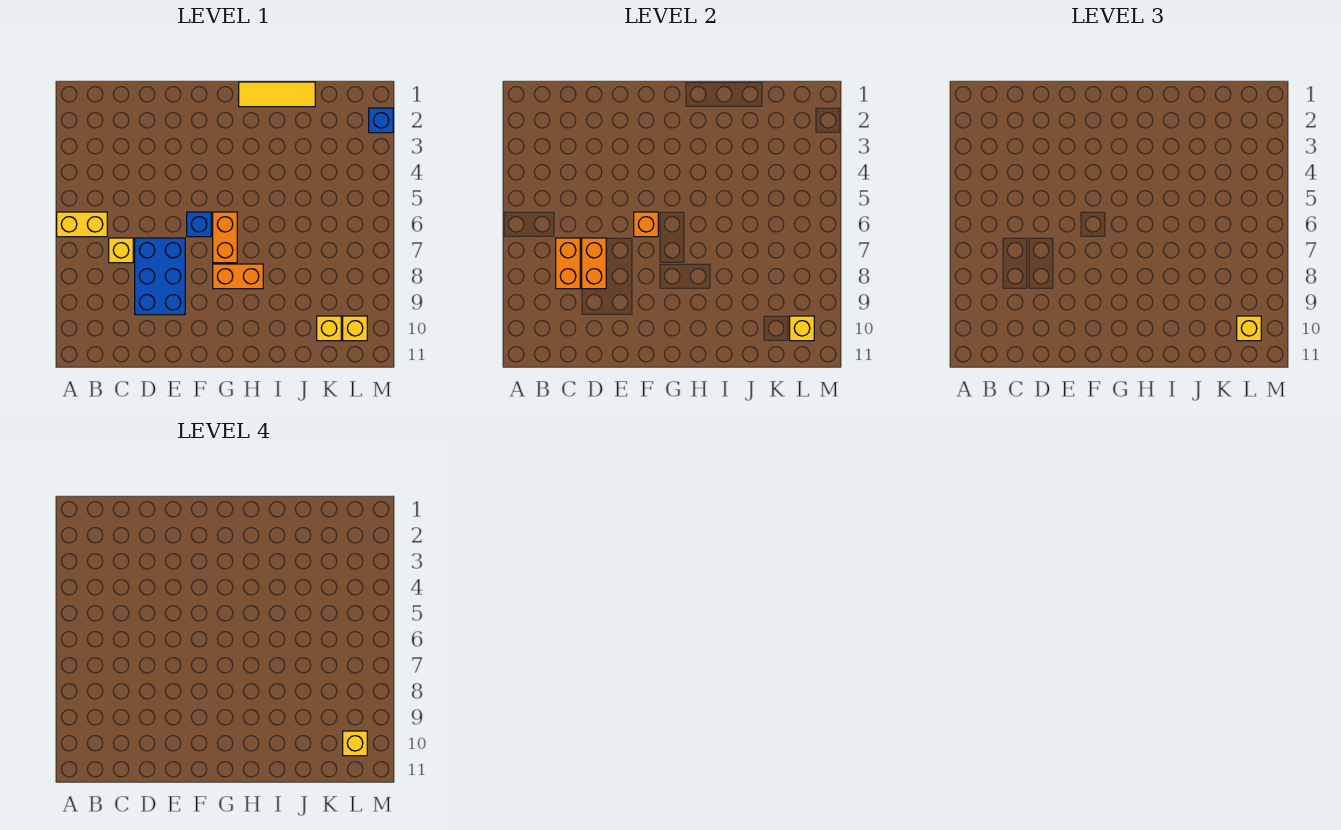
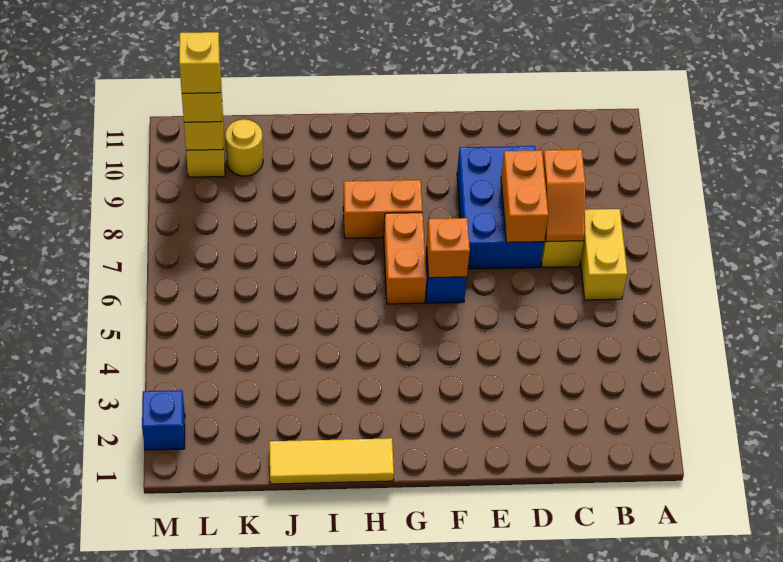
yellow 1x2 brick [57,212,107,237] -> yellow 1x2 brick turned to [580,209,627,300]
orange 1x2 brick [556,238,580,289] -> orange 1x2 slope [543,150,585,242]
yellow 1x1 brick [317,316,341,341] -> yellow 1x1 round brick [225,119,263,176]

